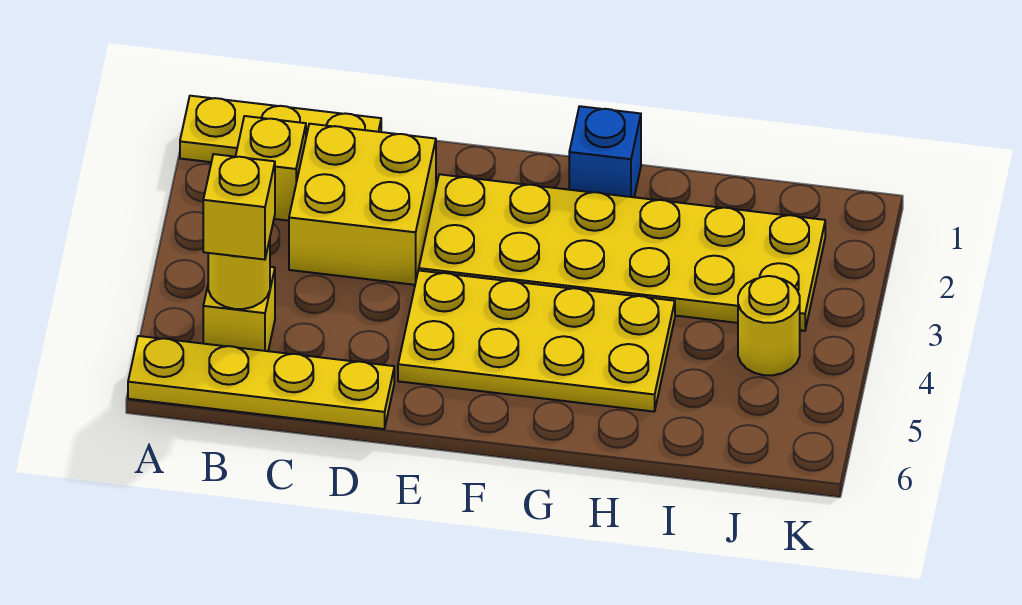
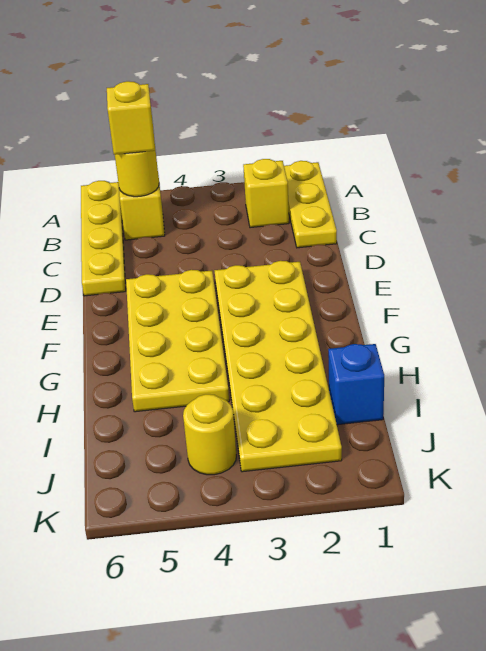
yellow 2x2 brick [289,124,436,285] -> none
blue 1x1 brick [569,106,641,197] -> blue 1x1 brick moved to [328,344,384,425]

